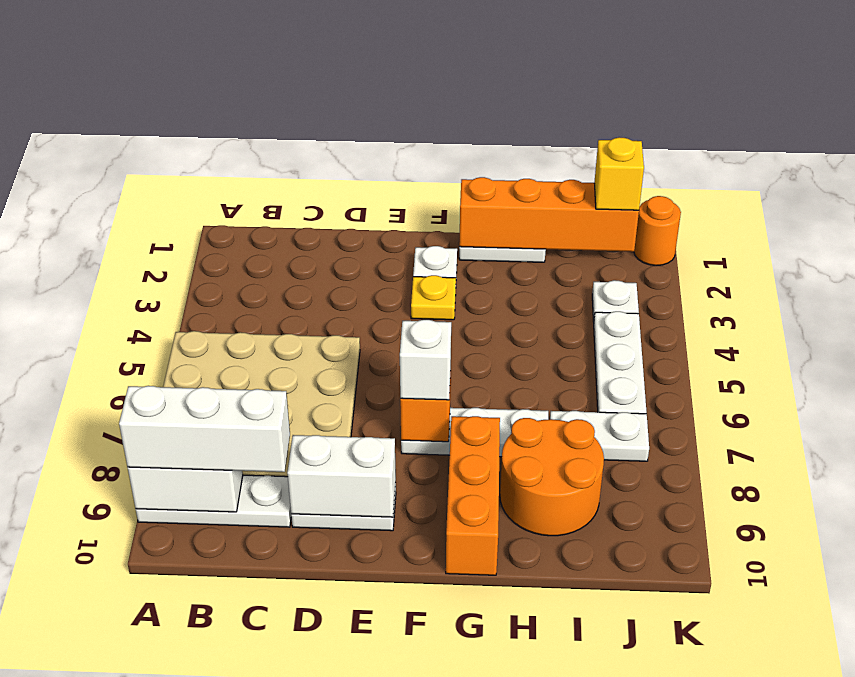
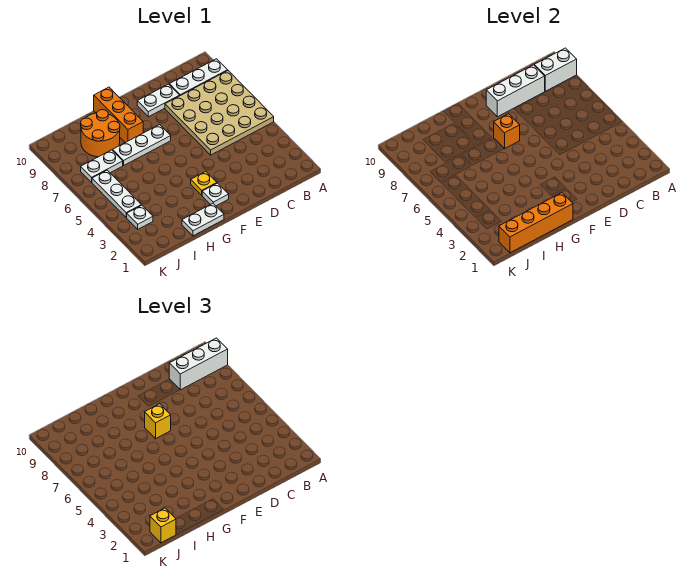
white 1x2 brick [287,435,396,517] -> white 1x3 brick [486,65,545,117]
white 1x1 brick [400,320,451,400] -> yellow 1x1 brick [145,404,171,439]
orange 1x1 round brick [634,196,681,266] -> none

